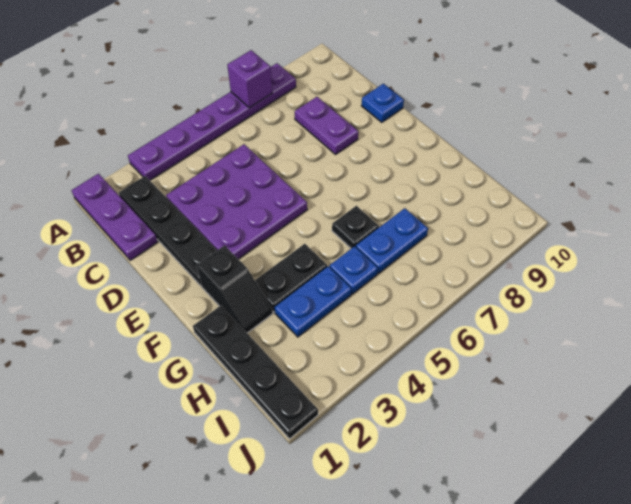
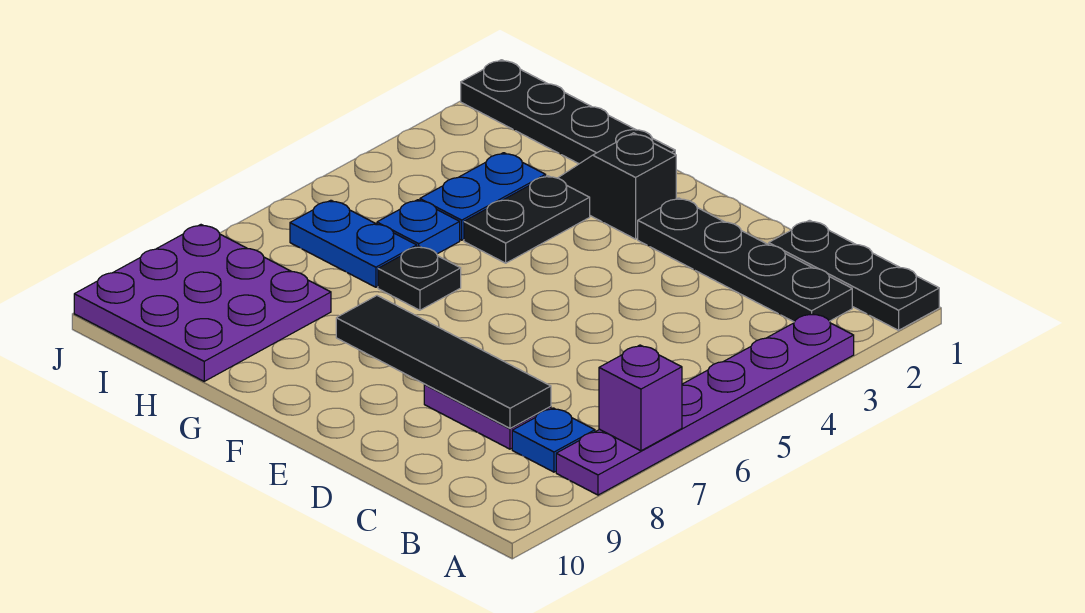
purple 1x3 plate [71,174,158,260] -> black 1x3 plate [769,220,939,330]
purple 3x3 plate [166,144,307,259] -> purple 3x3 plate moved to [74,225,331,381]
none -> black 1x4 tile [336,296,551,428]
blue 1x1 plate [361,84,404,122] -> blue 1x1 plate moved to [512,408,595,472]
blue 1x2 plate [356,208,428,273] -> blue 1x2 plate turned to [290,200,417,287]

